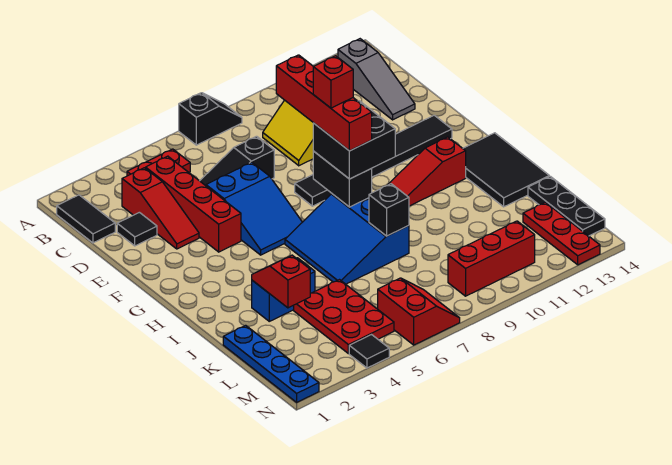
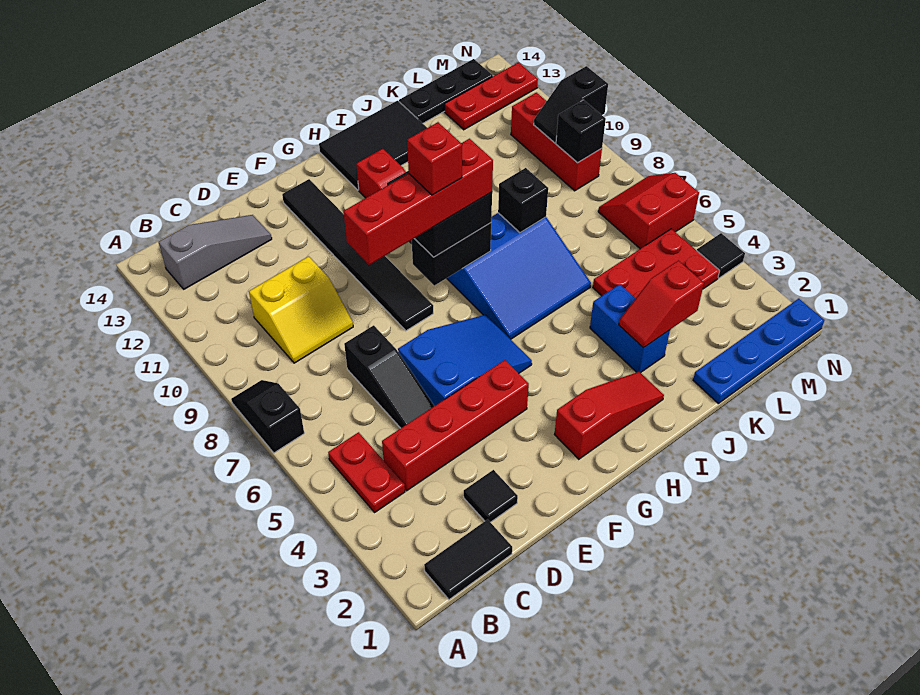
red 1x3 slope [122,168,199,249] -> red 1x3 slope moved to [555,372,664,459]
none -> black 1x1 brick [556,100,606,163]
none -> black 1x2 slope [534,66,608,143]

